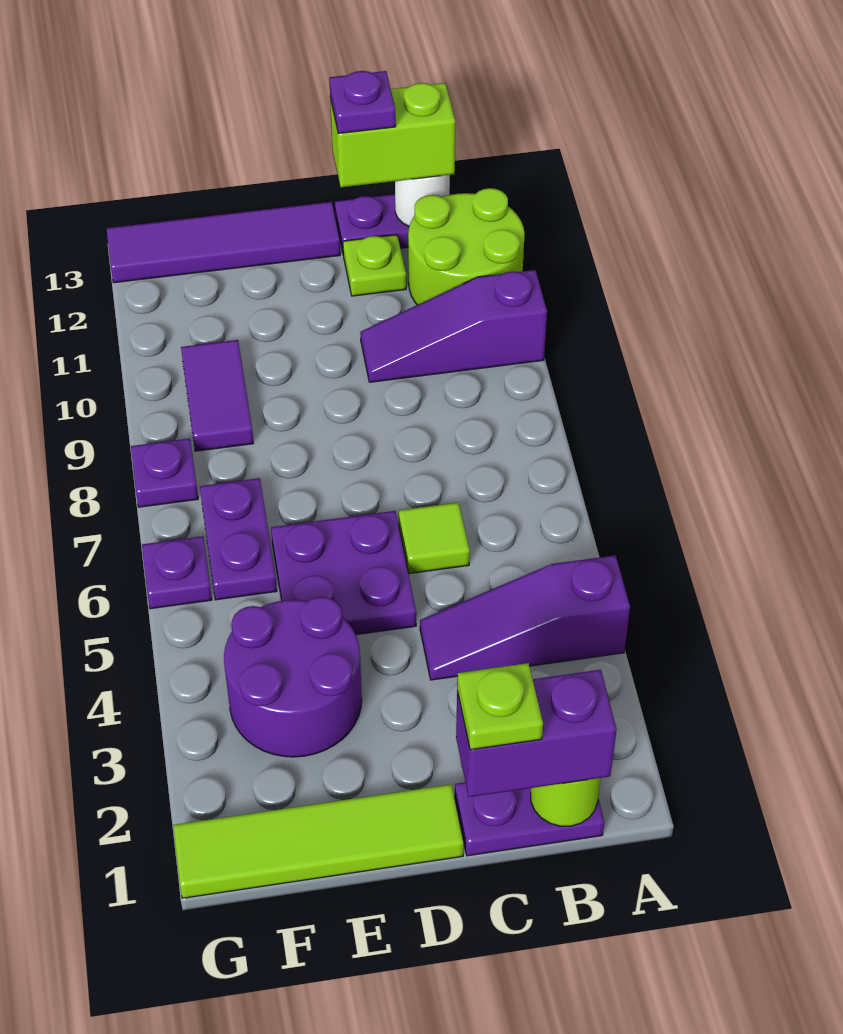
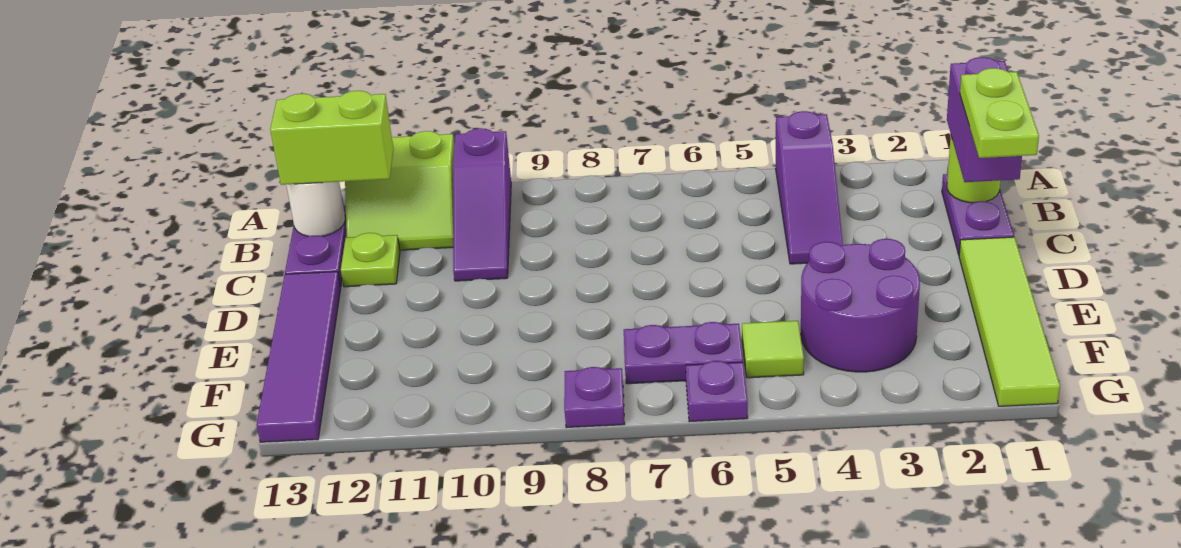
lime 2x2 round brick [408,188,525,305] -> lime 2x2 slope [345,131,454,250]
lime 1x2 brick [330,83,455,187] -> lime 1x2 brick turned to [270,91,393,185]
lime 1x1 plate [457,663,543,750] -> lime 1x2 plate [960,68,1039,158]
lime 1x1 tile [399,502,470,574] -> lime 1x1 tile moved to [742,321,804,378]
purple 1x1 plate [329,71,396,133] -> none
purple 2x2 plate [271,511,416,635] -> none
purple 1x2 tile [181,340,254,451] -> none

